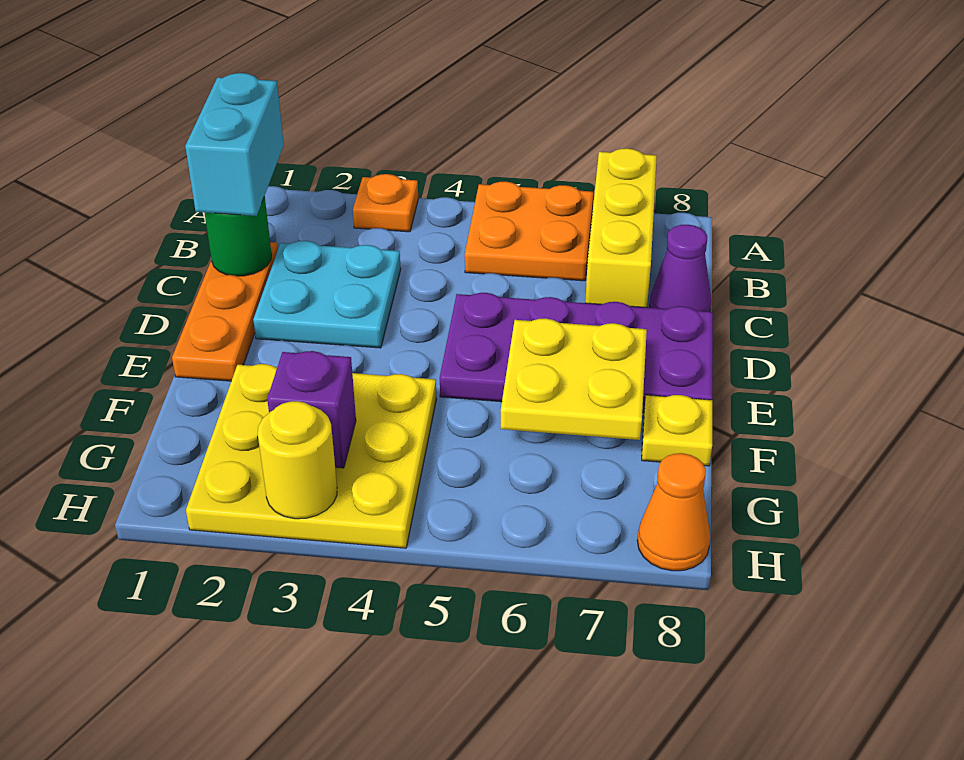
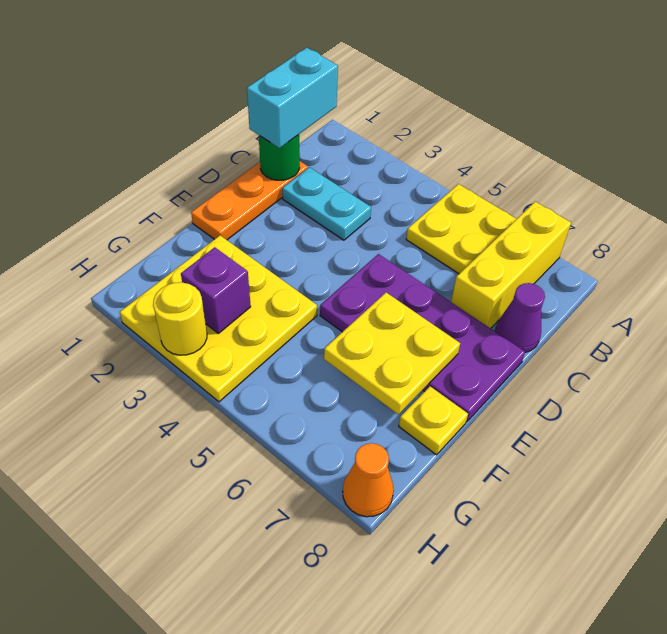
orange 1x1 plate [353,174,418,232] -> none
orange 2x2 plate [465,181,594,281] -> yellow 2x2 plate [406,184,516,274]
cyan 2x2 plate [253,241,401,348] -> cyan 1x2 plate [282,167,371,240]

